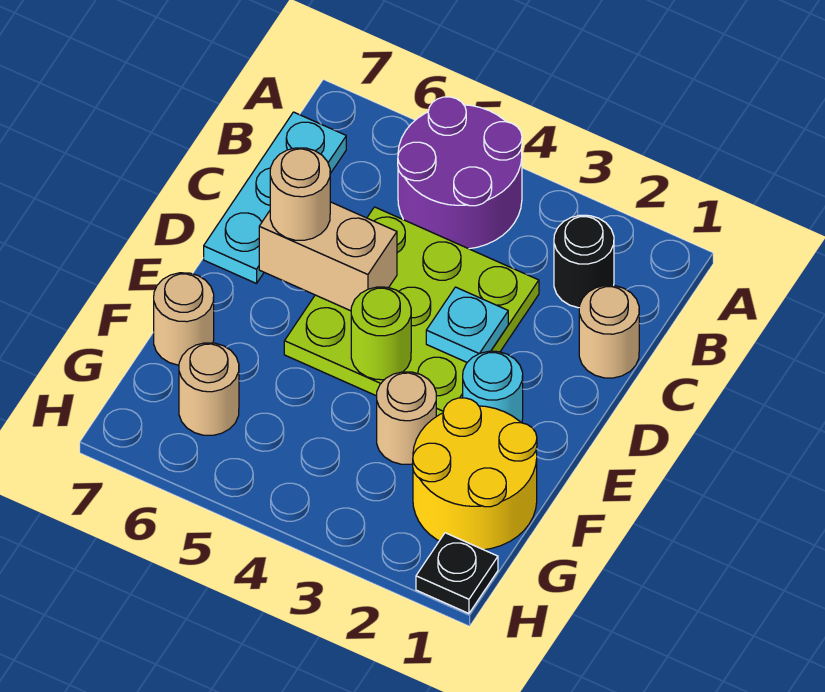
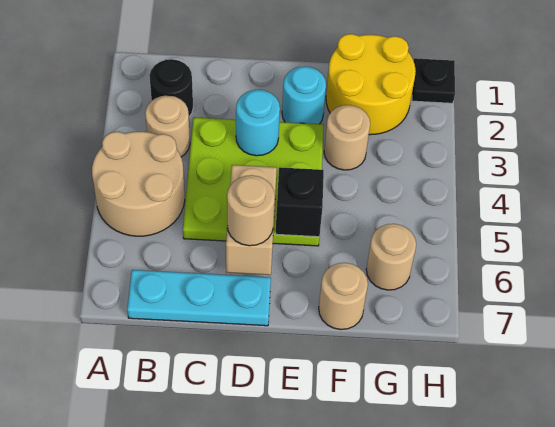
purple 2x2 round brick [398,97,522,249] -> tan 2x2 round brick [92,132,185,236]
tan 1x1 round brick [579,285,639,378] -> tan 1x1 round brick moved to [145,95,190,157]
cyan 1x1 plate [426,287,508,362] -> cyan 1x1 round brick [236,90,280,156]
lime 1x1 round brick [351,287,411,380] -> none
none -> black 1x1 brick [276,167,324,237]

